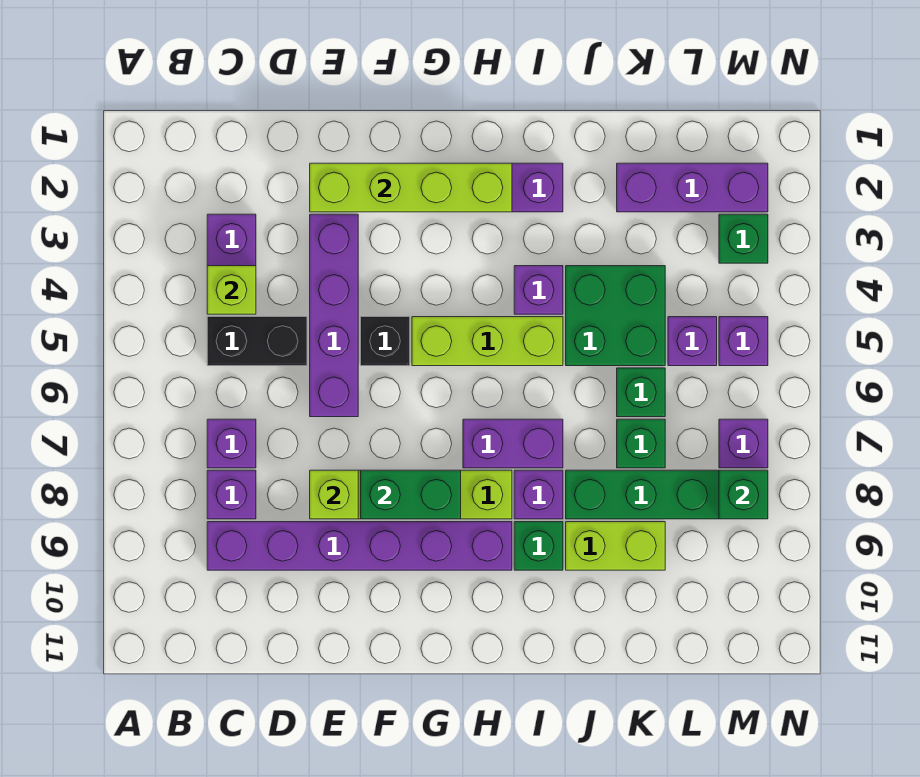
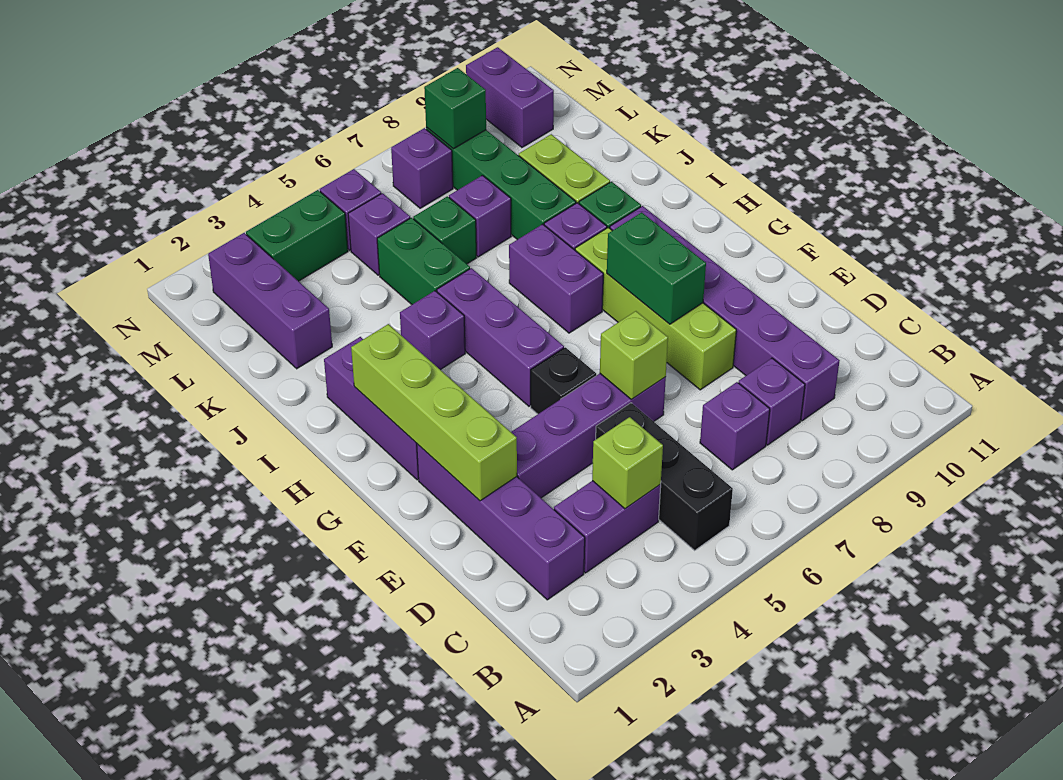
none -> purple 1x4 brick [417,444,585,600]
black 1x2 brick [207,317,307,366] -> black 1x3 brick [596,403,733,550]
lime 1x1 brick [310,470,358,519] -> lime 1x1 brick moved to [600,311,668,400]
lime 1x3 brick [412,317,563,366] -> purple 1x3 brick [437,268,564,406]
green 2x2 brick [566,266,665,366] -> green 1x2 brick [377,218,470,304]
green 1x1 brick [617,419,665,468] -> purple 1x1 brick [449,175,511,257]
green 1x1 brick [719,214,768,263] -> green 1x2 brick [246,190,348,281]
none -> purple 1x2 brick [466,47,554,147]

